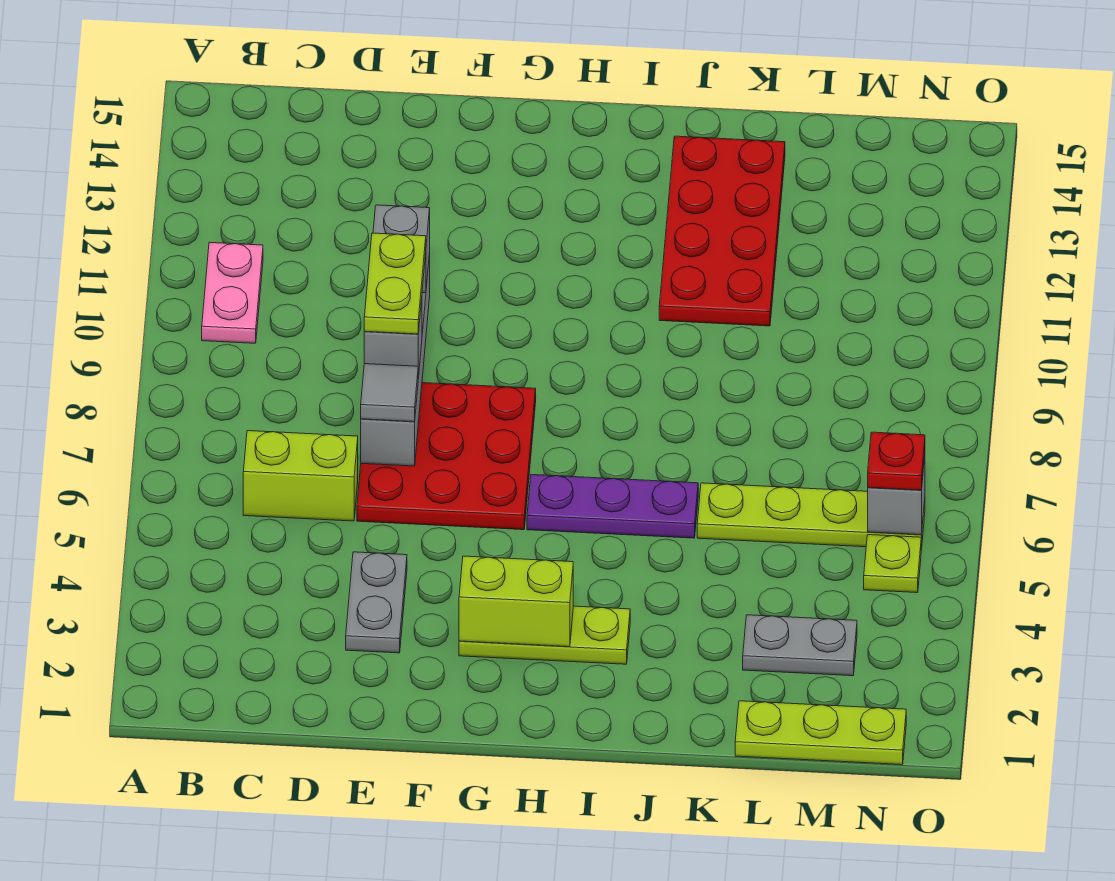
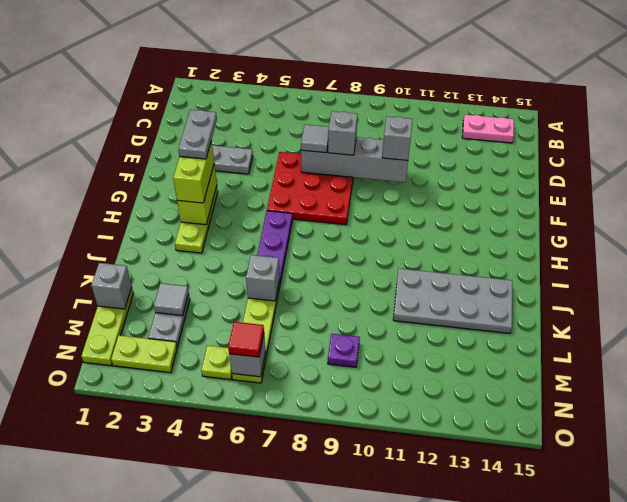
pink 1x2 plate [202,242,263,343] -> pink 1x2 plate moved to [462,115,514,143]
lime 1x2 brick [243,431,358,521] -> lime 1x2 brick moved to [173,140,214,203]
lime 1x2 plate [364,233,426,334] -> lime 1x2 plate moved to [111,335,177,373]
none -> grey 1x2 plate [178,110,217,159]
red 2x4 plate [659,136,785,326] -> grey 2x4 plate [393,269,512,333]
none -> grey 1x1 brick [246,255,280,301]
none -> grey 1x1 brick [91,263,132,309]
none -> grey 1x1 tile [154,283,189,316]
none -> purple 1x1 plate [328,334,360,367]
red 1x1 plate [868,432,925,490] -> red 1x1 tile [228,322,264,357]

